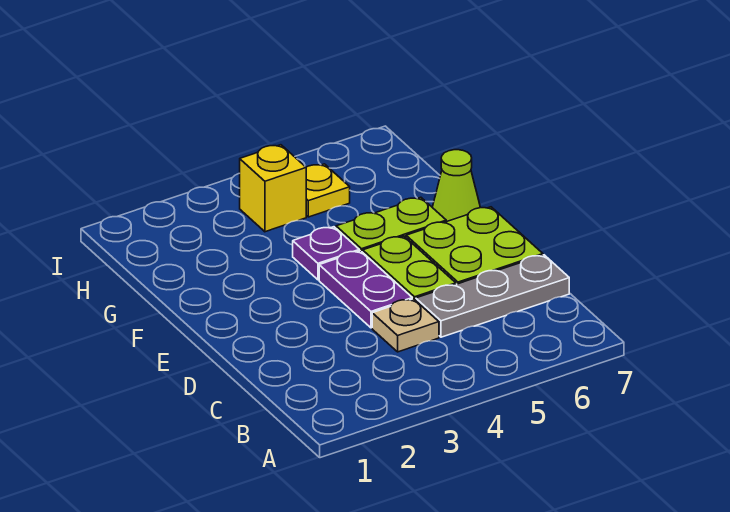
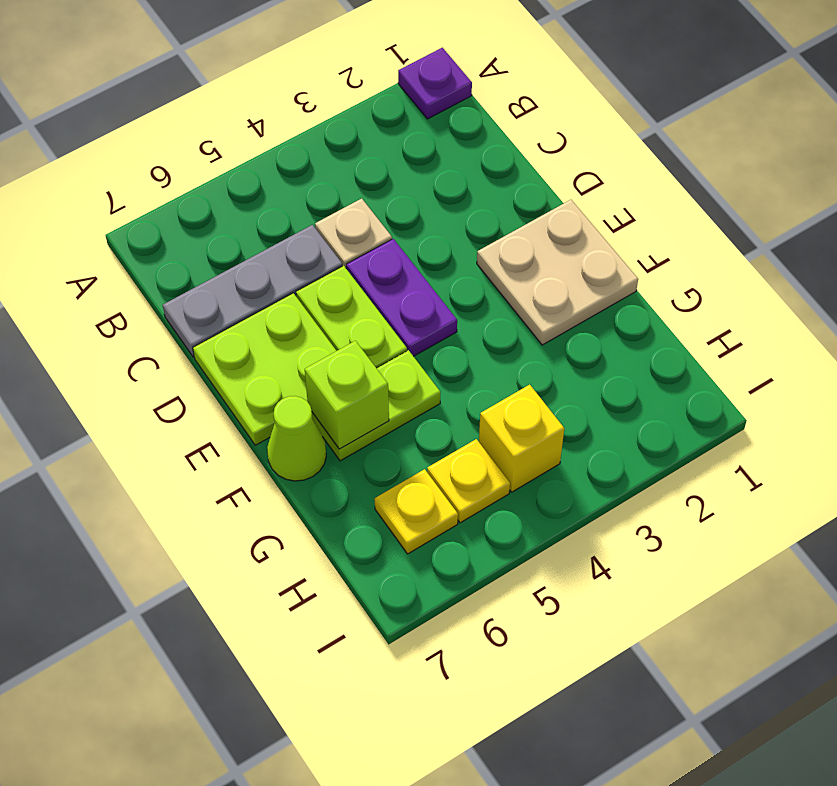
none -> tan 2x2 plate [477,200,638,345]
purple 1x1 plate [293,227,359,280] -> purple 1x1 plate moved to [398,48,472,119]
none -> lime 1x1 brick [305,341,389,449]
none -> yellow 1x1 plate [375,469,458,554]

